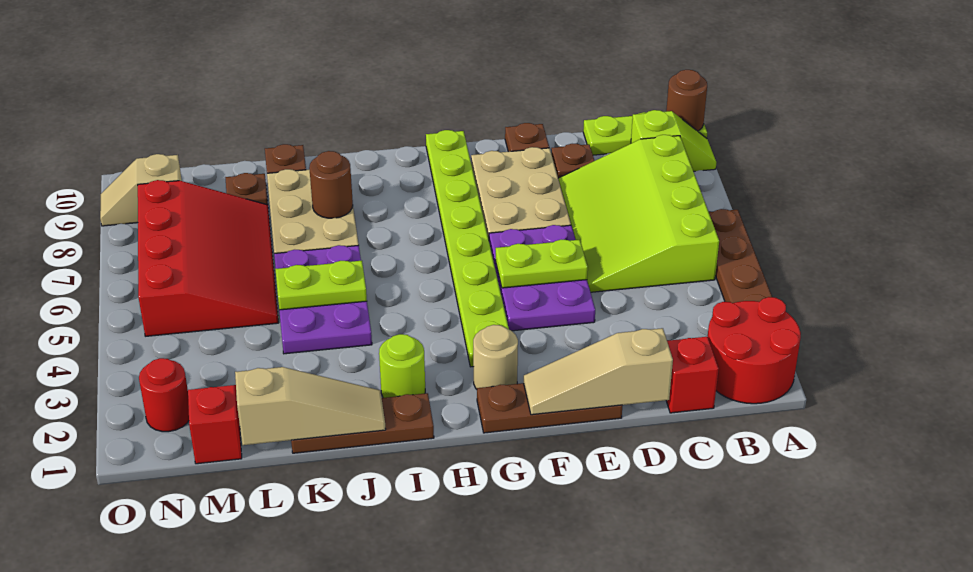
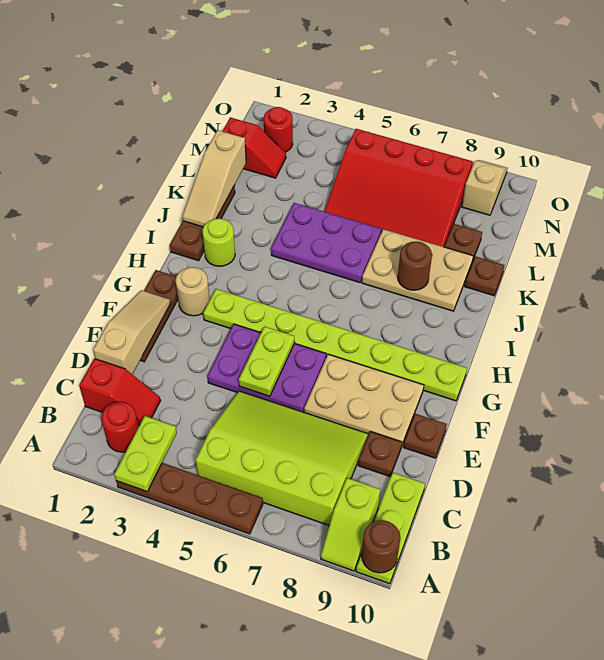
red 2x2 round brick [708,297,801,404] -> red 1x1 round brick [101,402,139,452]
lime 1x2 plate [275,261,367,310] -> lime 1x2 plate moved to [114,416,177,492]

